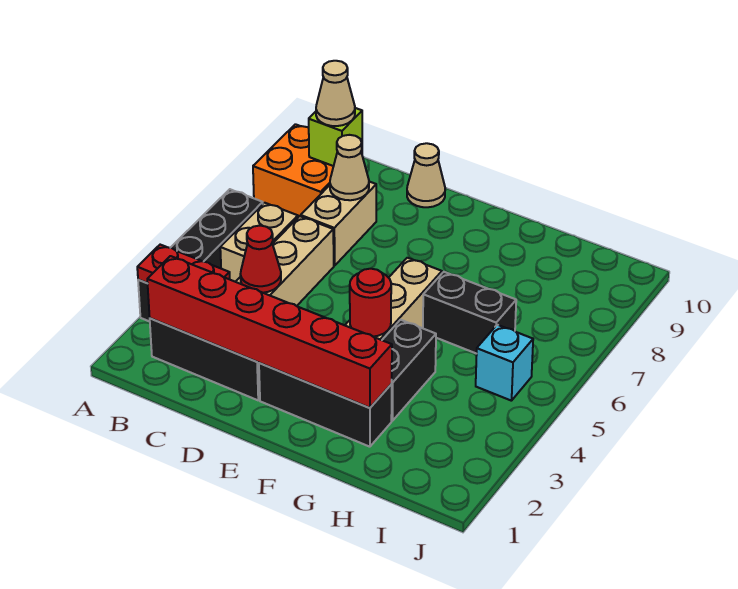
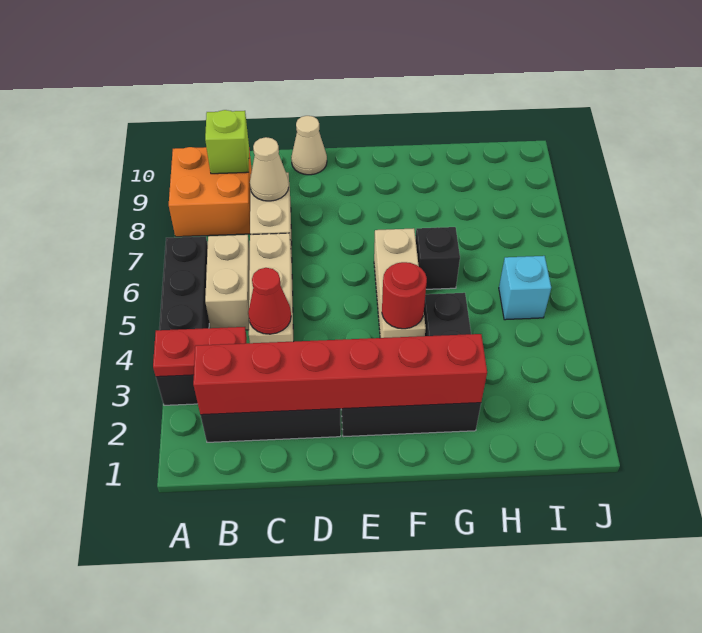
tan 1x1 cone [316,61,355,126] -> none
black 1x2 brick [423,272,516,354] -> black 1x1 brick [416,227,460,289]

